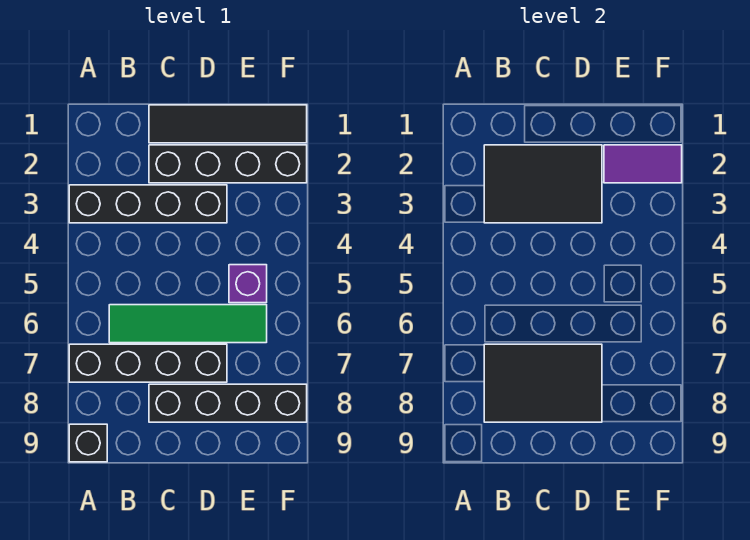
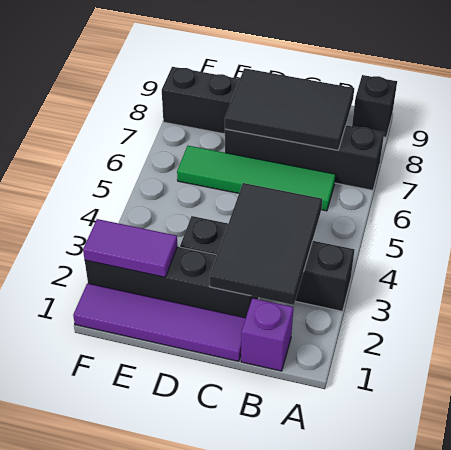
black 2x3 tile [484,145,602,223] -> black 2x3 tile turned to [210,183,322,305]
black 1x4 tile [149,105,307,143] -> purple 1x4 tile [73,283,246,362]
purple 1x1 brick [229,265,267,303] -> purple 1x1 brick moved to [241,298,293,371]

